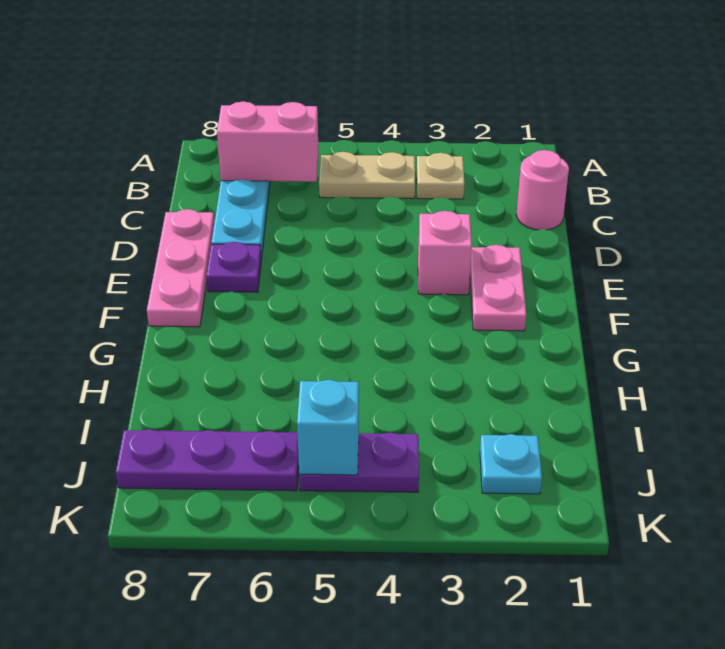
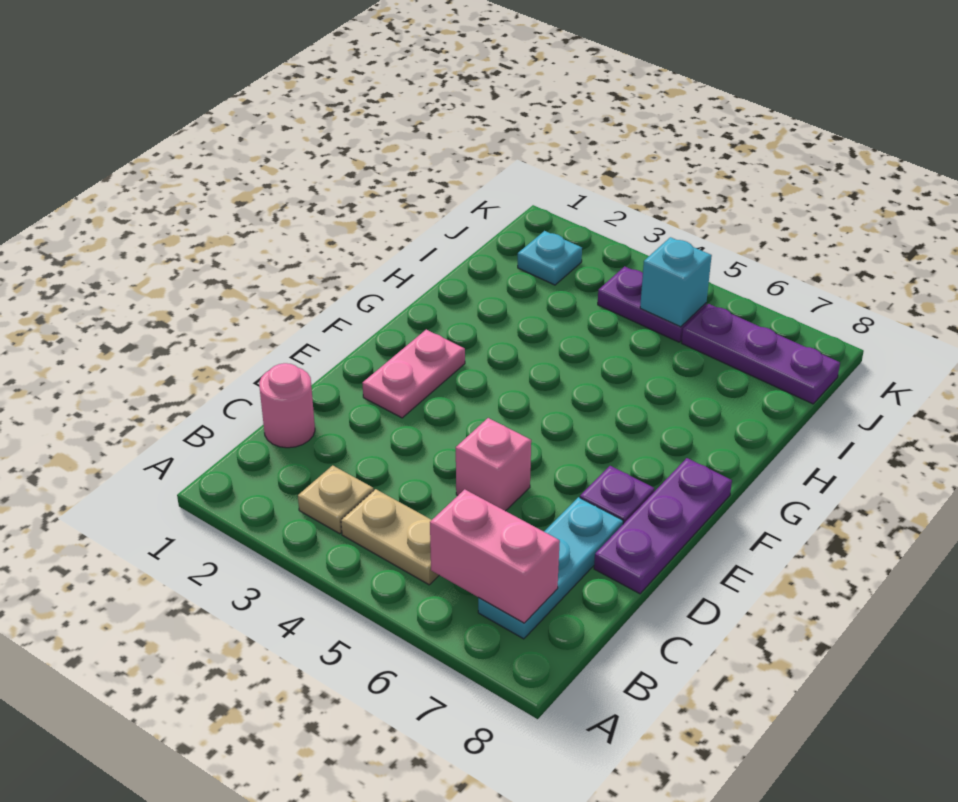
pink 1x3 plate [147,209,214,327] -> purple 1x3 plate [594,458,732,594]
pink 1x1 brick [418,211,472,295] -> pink 1x1 brick moved to [456,418,531,511]

